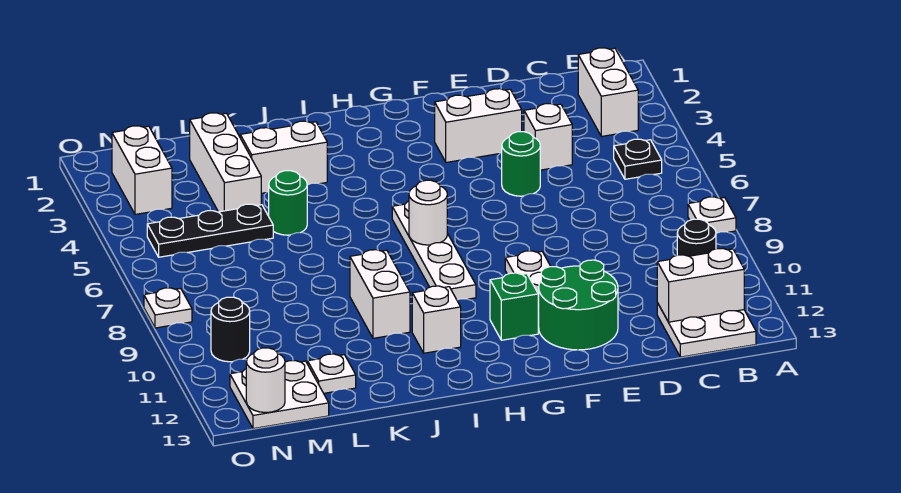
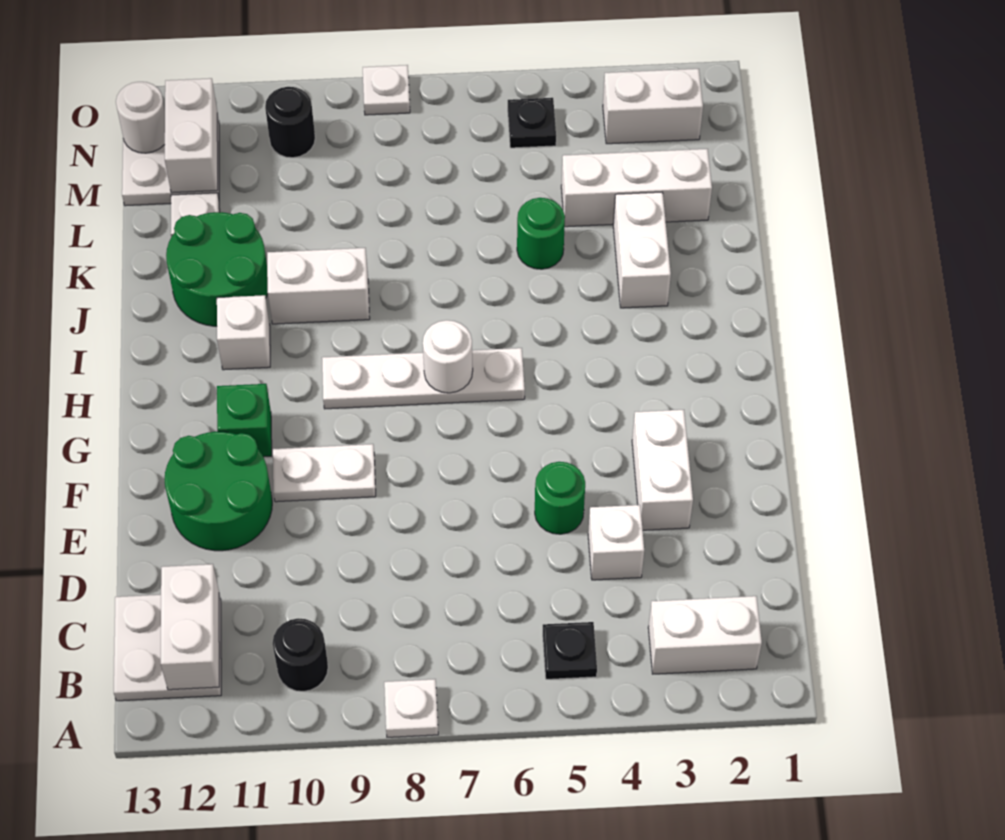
none -> green 2x2 round brick [166,212,268,326]
black 1x3 plate [147,204,273,257] -> black 1x1 plate [508,98,556,148]
none -> white 1x2 brick [165,78,218,193]

